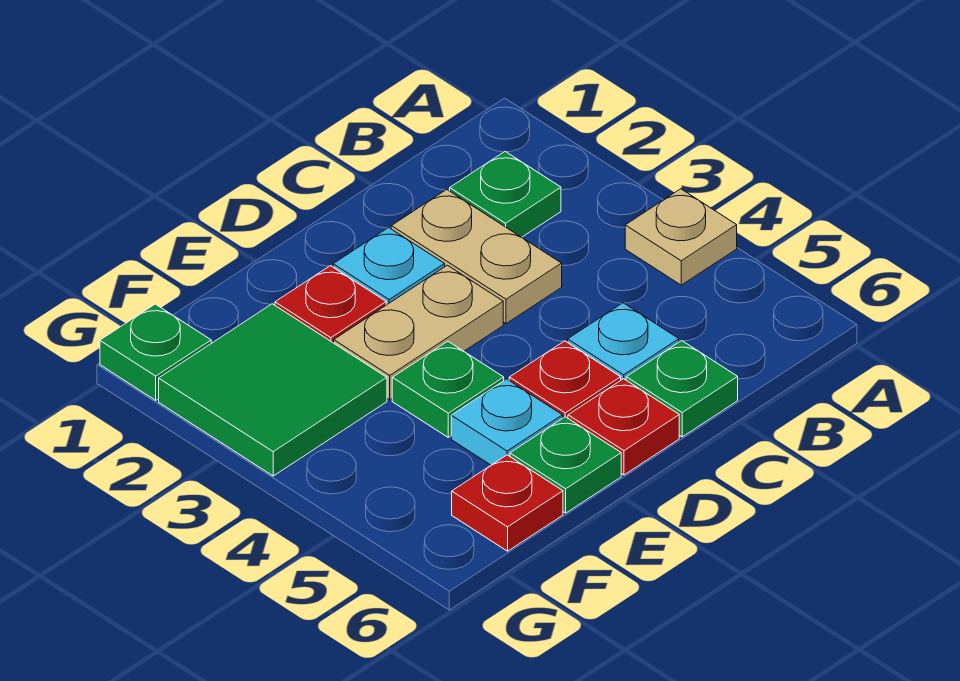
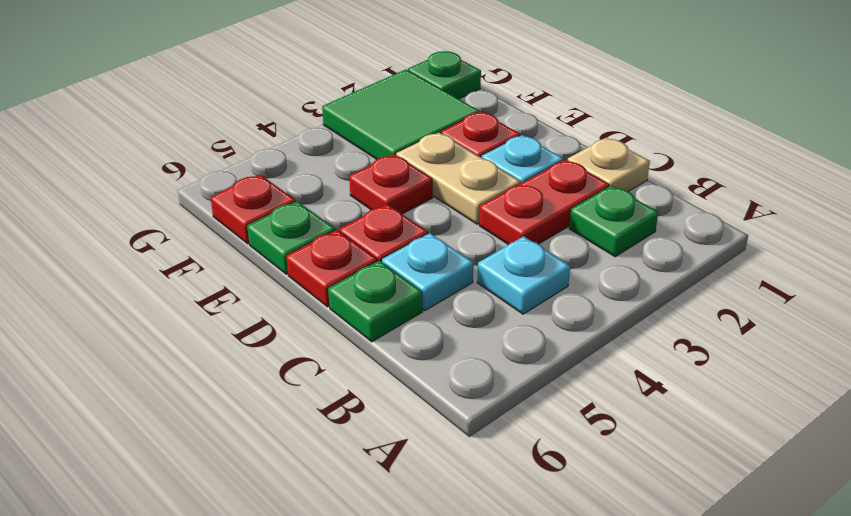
tan 1x1 plate [625,189,737,285] -> tan 1x1 plate moved to [568,138,650,192]
tan 1x2 plate [391,190,562,324] -> red 1x2 plate [479,160,609,245]
green 1x1 plate [392,341,504,437] -> red 1x1 plate [349,154,433,214]
cyan 1x1 plate [451,379,563,465] -> cyan 1x1 plate moved to [477,236,570,314]

